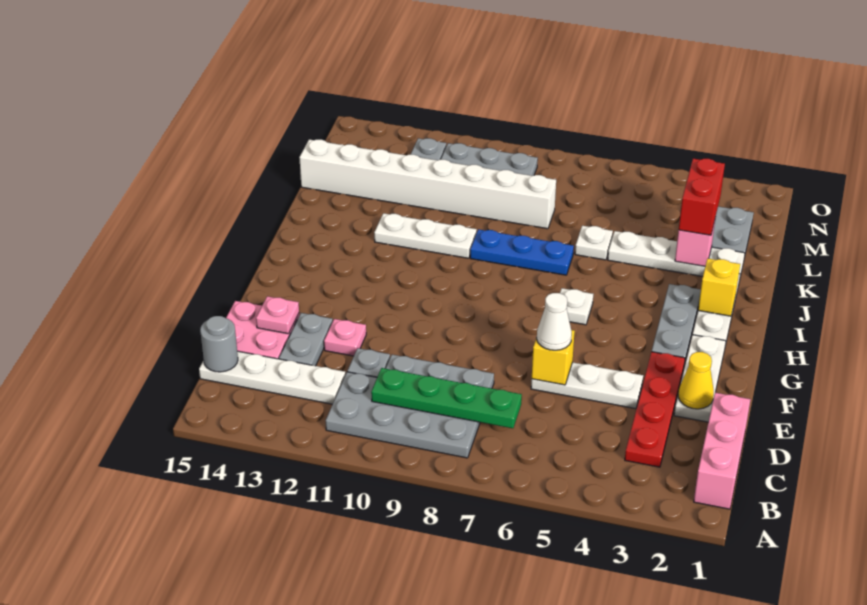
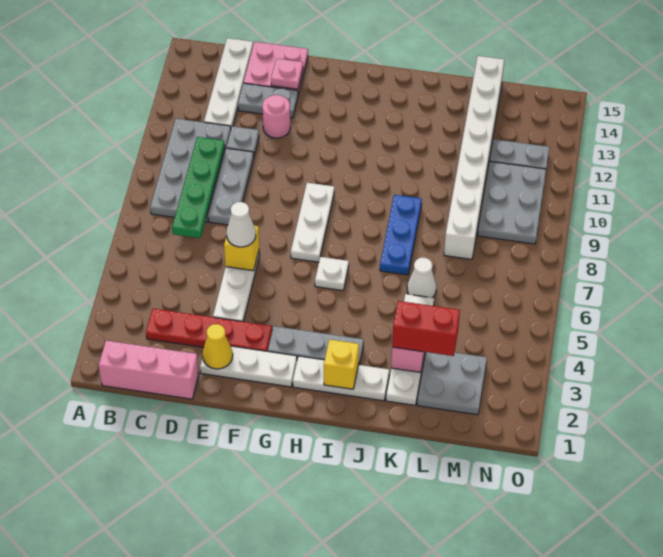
grey 1x1 round brick [200,316,238,372] -> none
pink 1x1 plate [324,319,366,356] -> pink 1x1 round brick [262,95,290,138]
white 1x3 plate [374,213,477,258] -> white 1x3 plate moved to [291,183,334,262]
white 1x1 plate [575,226,613,260] -> white 1x1 cone [407,258,436,298]

